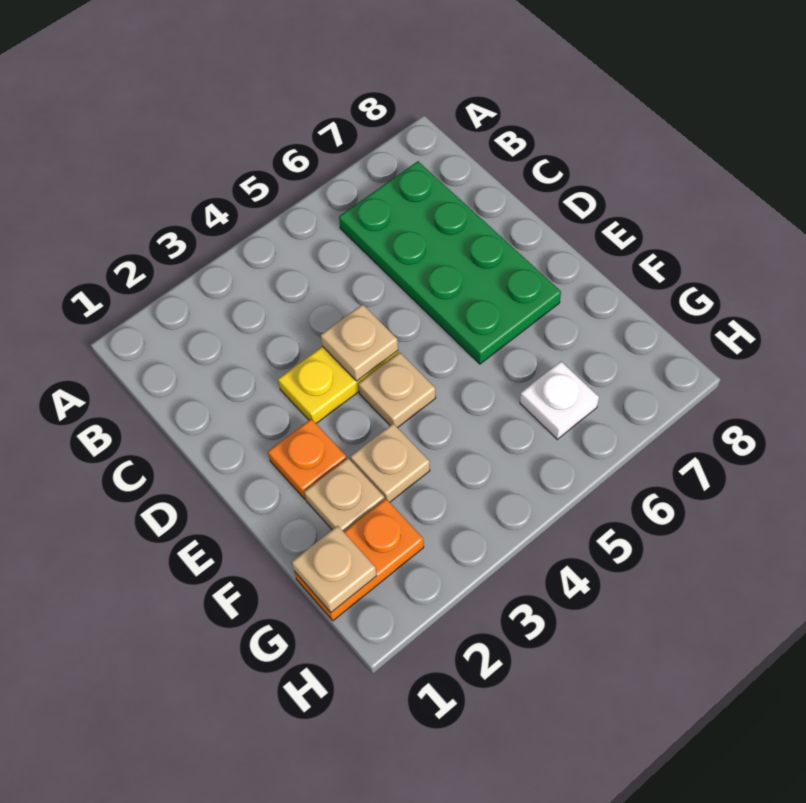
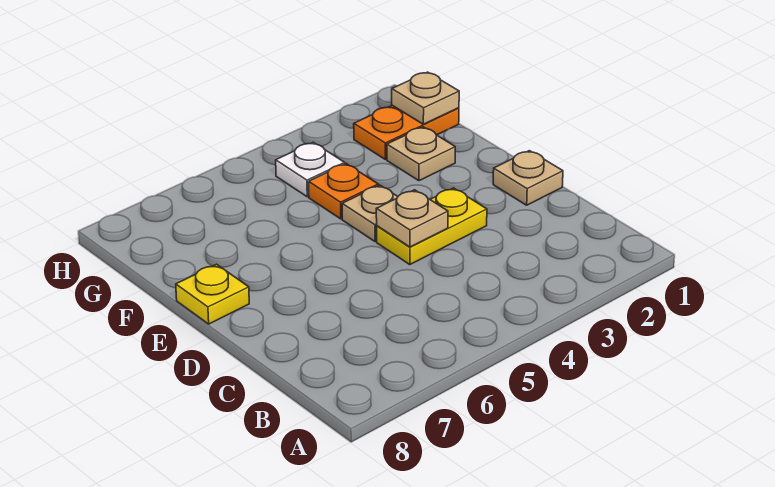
green 2x4 plate [339,161,561,364] -> none
orange 1x1 plate [268,419,347,499] -> orange 1x1 plate moved to [309,164,378,219]
none -> yellow 1x1 plate [176,264,249,324]
tan 1x1 plate [350,424,430,502] -> tan 1x1 plate moved to [493,151,563,205]
white 1x1 plate [520,361,599,439] -> white 1x1 plate moved to [276,142,345,197]

